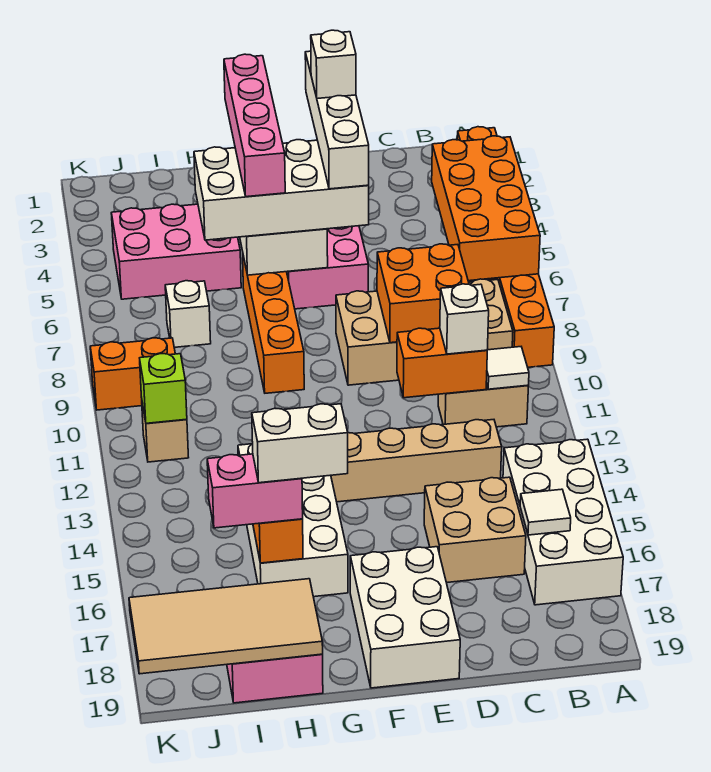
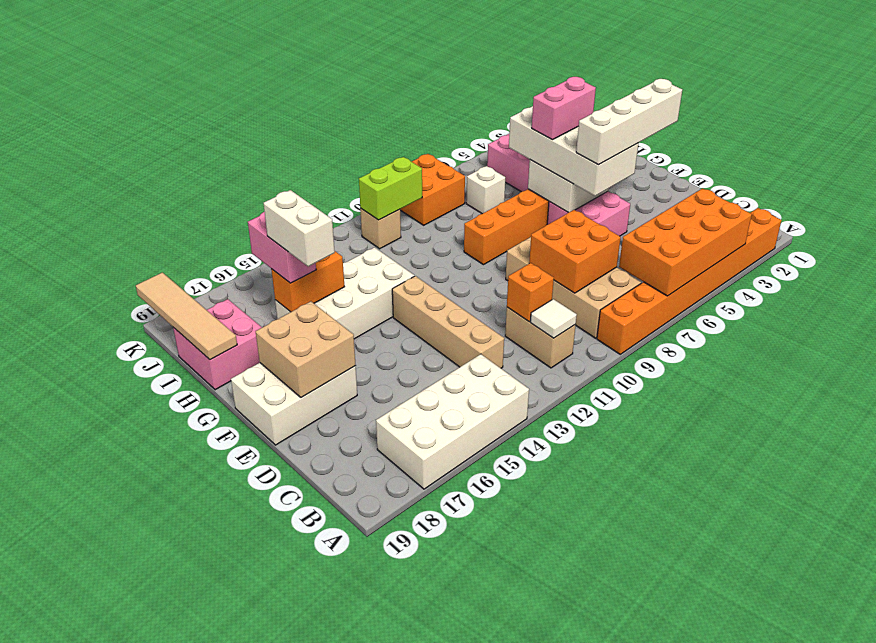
white 1x1 tile [520,489,571,535] -> none
orange 1x2 brick [397,328,487,398] -> orange 1x1 brick [507,263,554,322]
white 1x1 brick [440,284,489,354] -> none
tan 2x2 brick [424,477,526,583] -> tan 2x2 brick moved to [255,301,356,398]
white 1x1 brick [311,30,356,99] -> none
pink 1x4 brick [224,54,285,197] -> pink 1x2 brick [532,77,596,140]
tan 2x4 tile [129,579,323,674] -> tan 1x4 tile [136,272,237,360]
orange 1x2 brick [90,338,175,410] -> orange 2x2 brick [400,154,465,225]
lime 1x1 brick [140,354,187,423] -> lime 1x2 brick [359,157,422,220]

